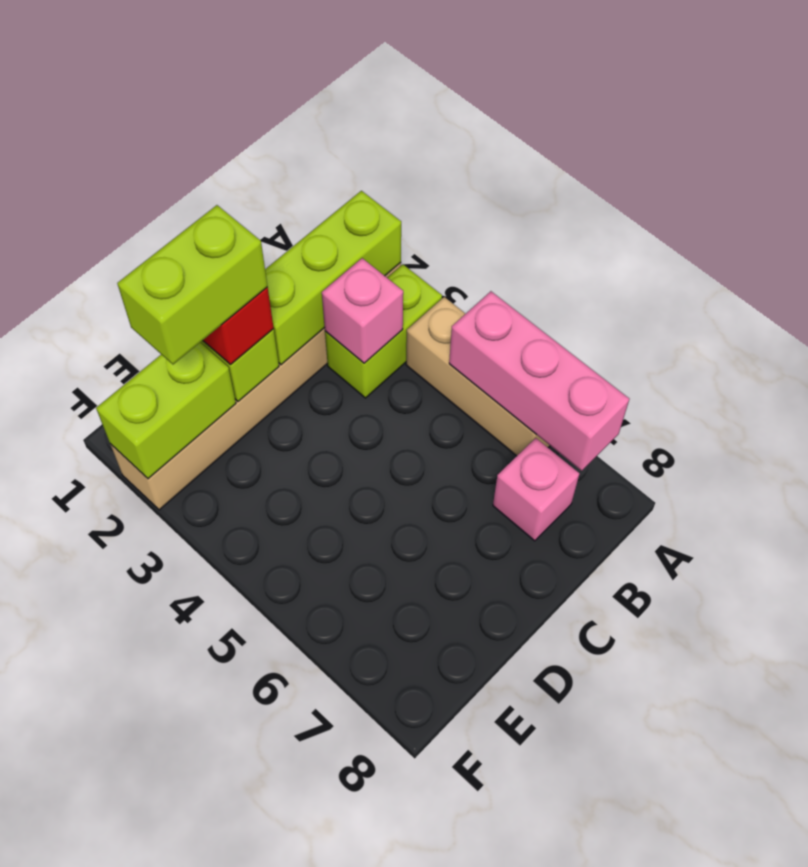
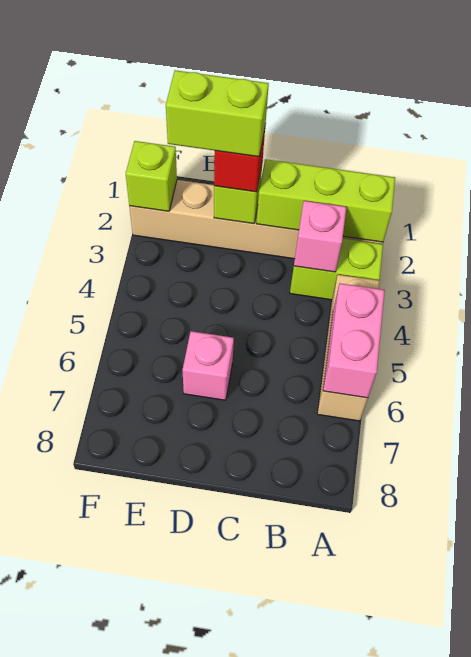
pink 1x3 brick [449,291,629,471] -> pink 1x2 brick [323,283,385,398]
pink 1x1 brick [493,438,580,541] -> pink 1x1 brick moved to [183,331,234,400]
lime 1x2 brick [96,343,236,479] -> lime 1x1 brick [126,141,177,211]

